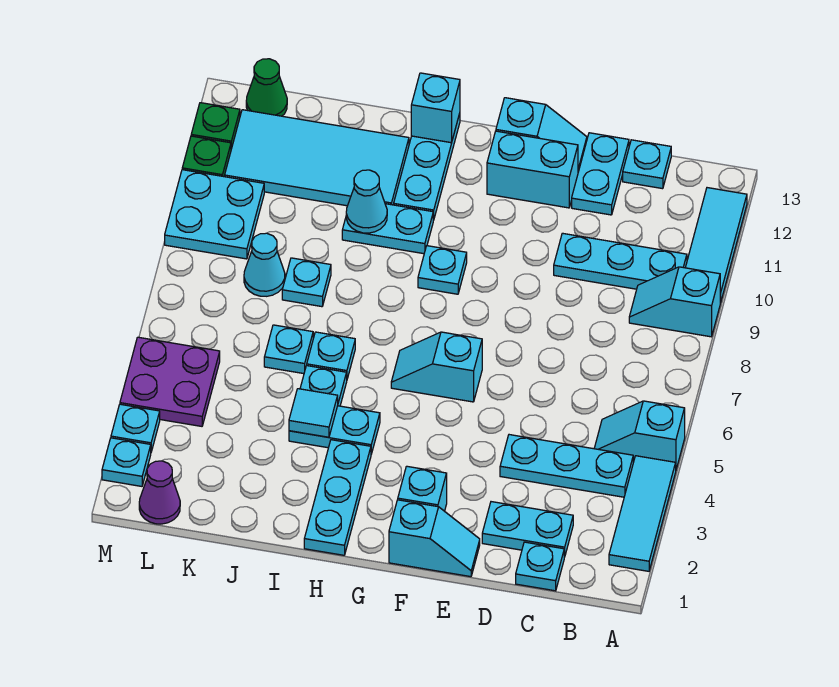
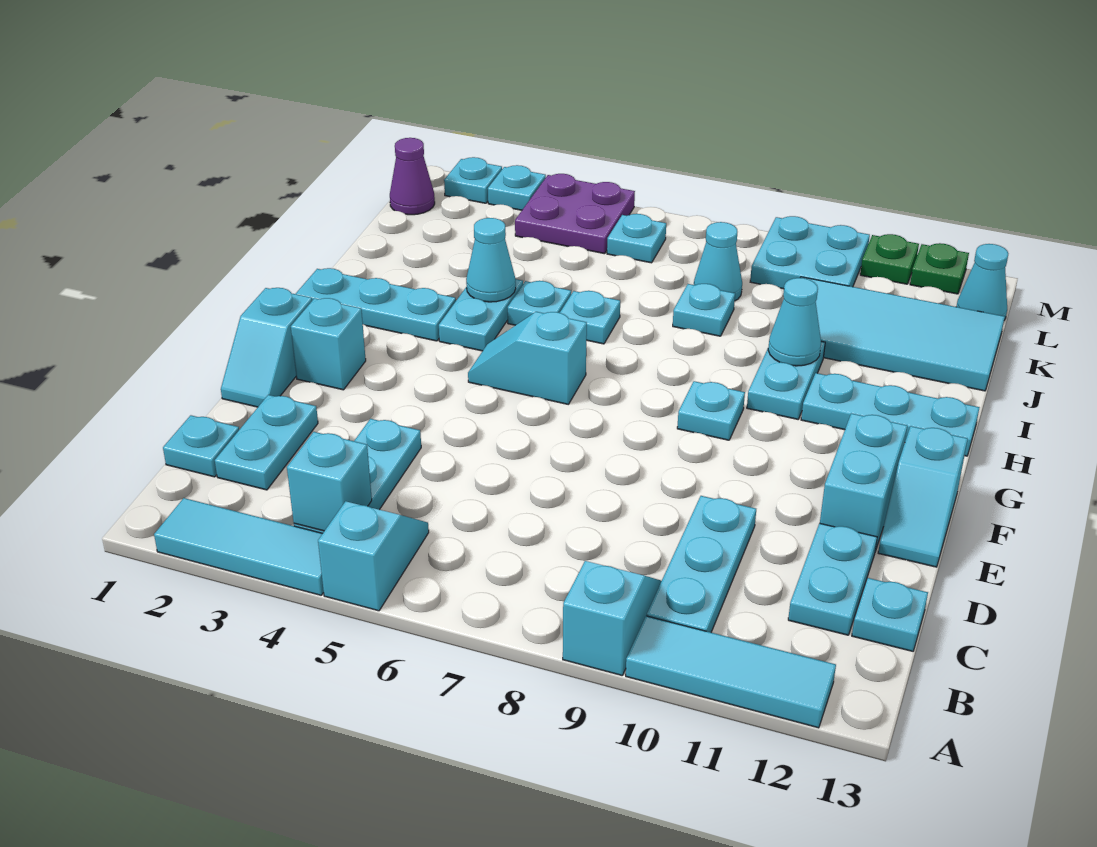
cyan 1x2 plate [572,133,629,215] -> cyan 1x2 plate turned to [788,523,877,635]
cyan 1x2 slope [391,332,482,402] -> cyan 1x2 slope turned to [468,312,587,404]
cyan 1x1 brick [411,73,460,143] -> cyan 1x1 brick moved to [287,432,372,531]
cyan 1x1 tile [289,389,338,437] -> cyan 1x1 cone [466,218,516,302]
cyan 2x4 tile [225,110,409,206] -> cyan 2x4 tile turned to [800,277,1005,391]
cyan 1x1 plate [264,325,313,374] -> cyan 1x1 plate moved to [607,214,666,263]
green 1x1 cone [246,59,287,116] -> cyan 1x1 cone [957,244,1008,320]

